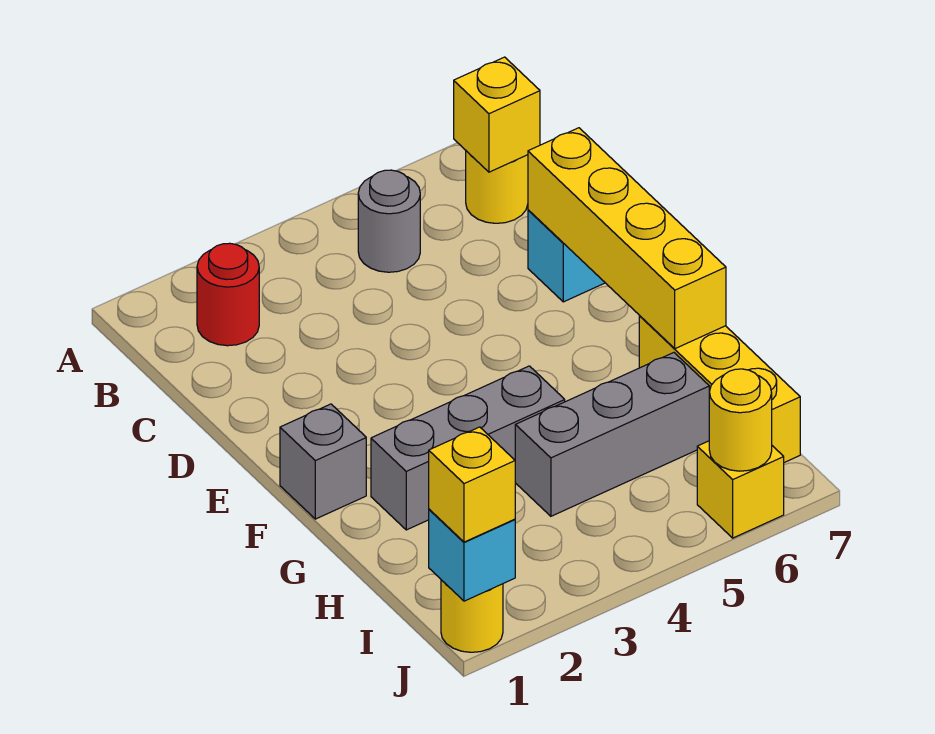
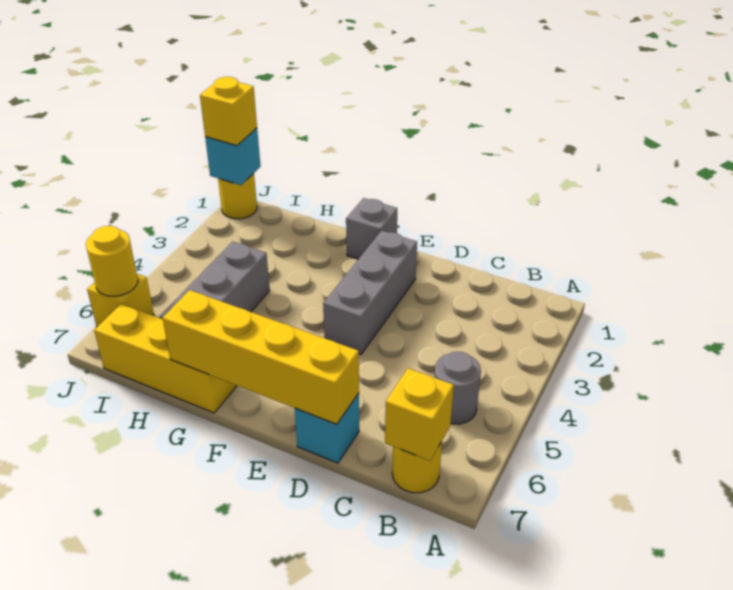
red 1x1 round brick [197,243,259,346] -> none
grey 1x3 brick [371,366,565,530] -> grey 1x3 brick moved to [323,231,417,354]

